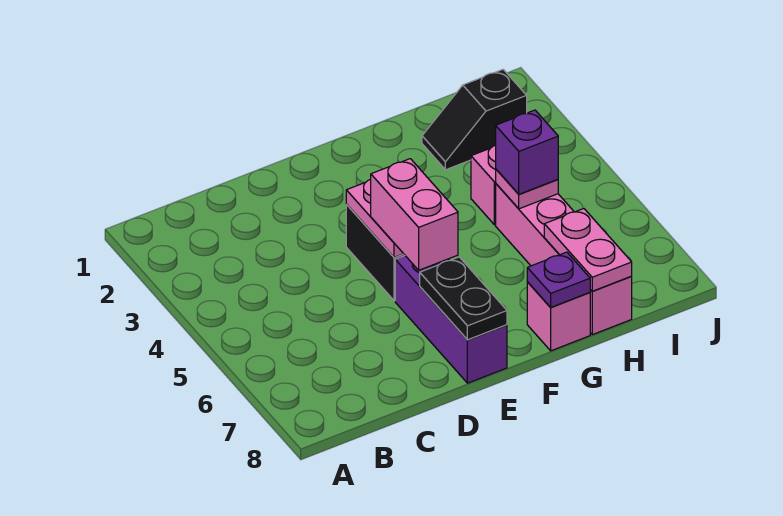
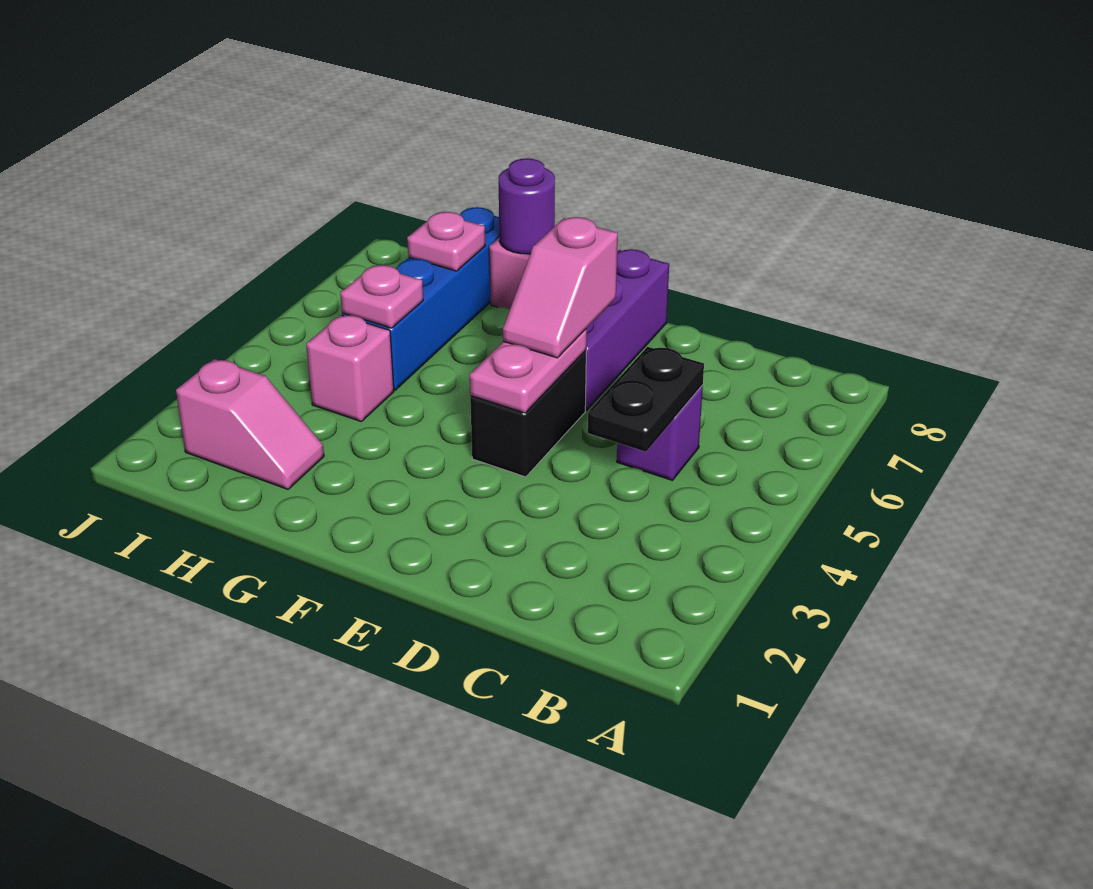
pink 1x2 brick [371,159,458,270] -> pink 1x2 slope [503,217,618,358]
black 1x2 plate [420,257,507,340] -> black 1x2 plate moved to [588,347,704,452]
purple 1x1 plate [527,252,590,307] -> purple 1x1 round brick [499,158,555,254]
black 1x2 slope [422,69,527,170] -> pink 1x2 slope [176,359,324,489]
pink 1x4 brick [496,184,632,335] -> blue 1x4 brick [342,207,500,390]
purple 1x1 brick [496,110,558,194] -> purple 1x1 brick moved to [617,385,703,480]
pink 1x2 plate [544,209,632,291] -> pink 1x1 plate [407,212,485,271]

